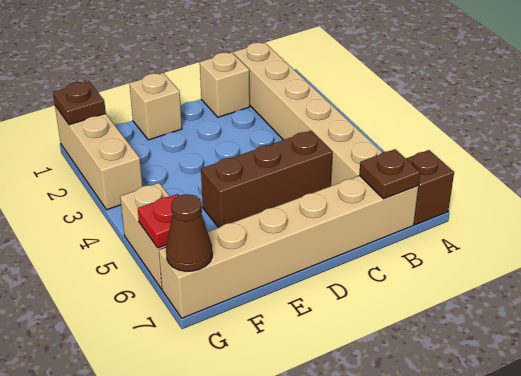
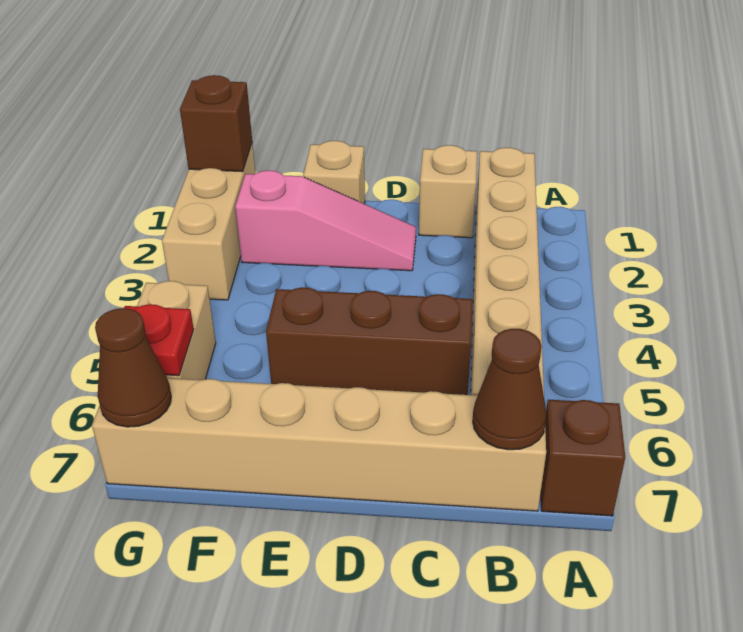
brown 1x1 plate [359,149,420,199] -> brown 1x1 cone [473,329,547,450]
none -> pink 1x3 slope [235,170,416,271]
brown 1x1 plate [53,81,106,125] -> brown 1x1 brick [180,75,252,172]

